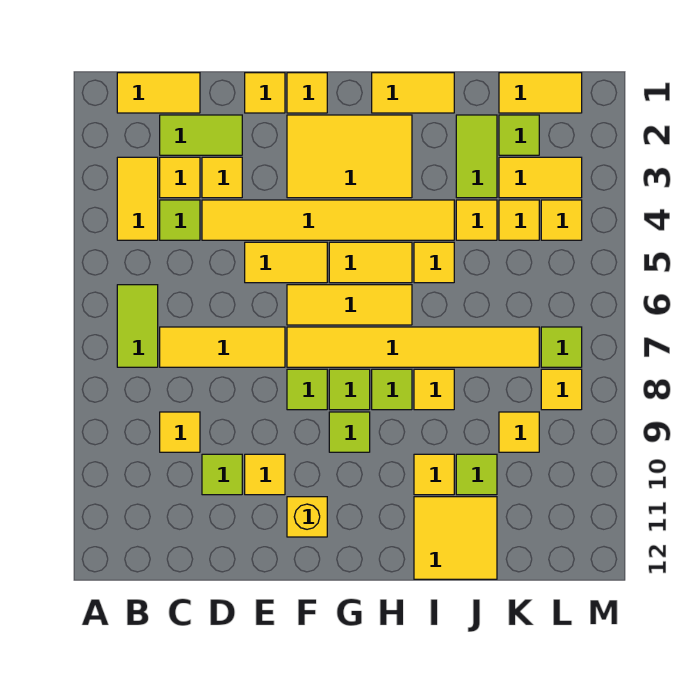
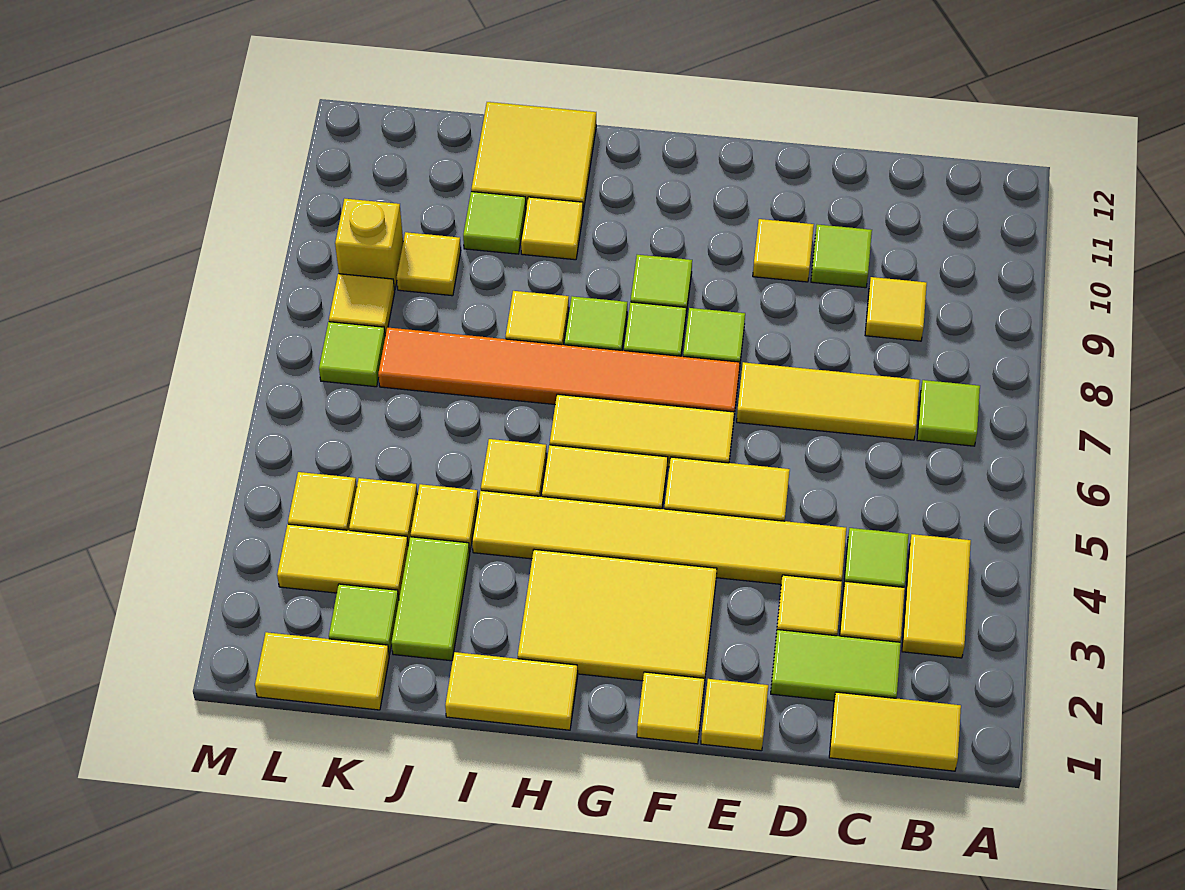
lime 1x2 tile [117,285,158,367] -> lime 1x1 tile [917,380,980,446]
yellow 1x6 tile [287,327,539,367] -> orange 1x6 tile [378,327,740,414]
yellow 1x1 brick [287,497,327,537] -> yellow 1x1 brick moved to [335,199,403,290]

